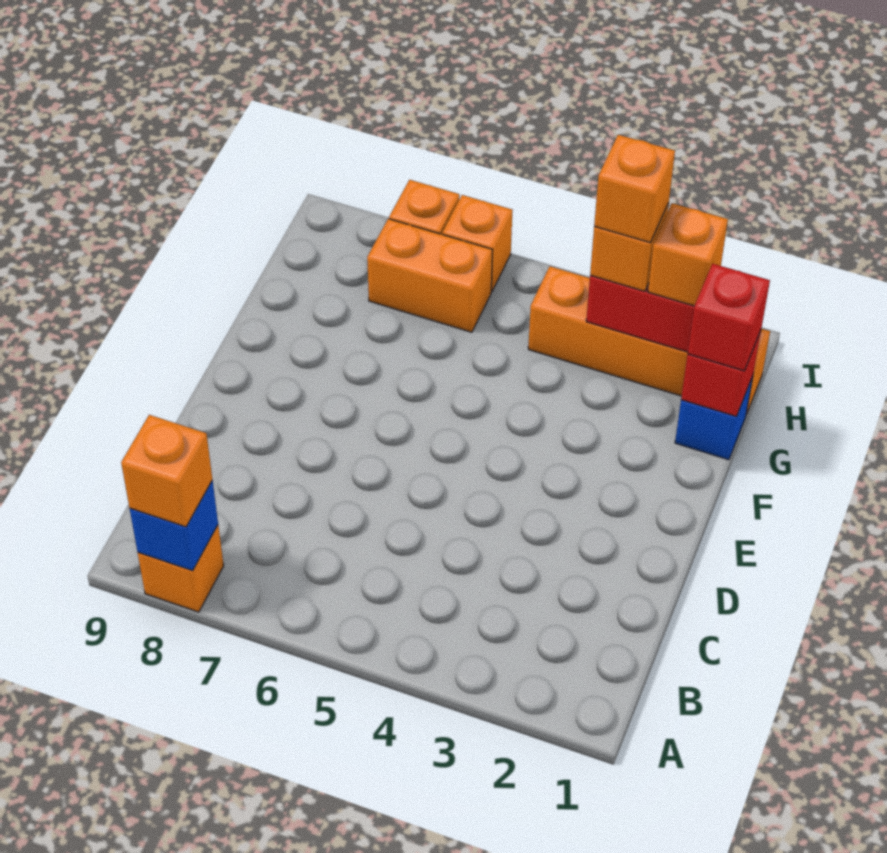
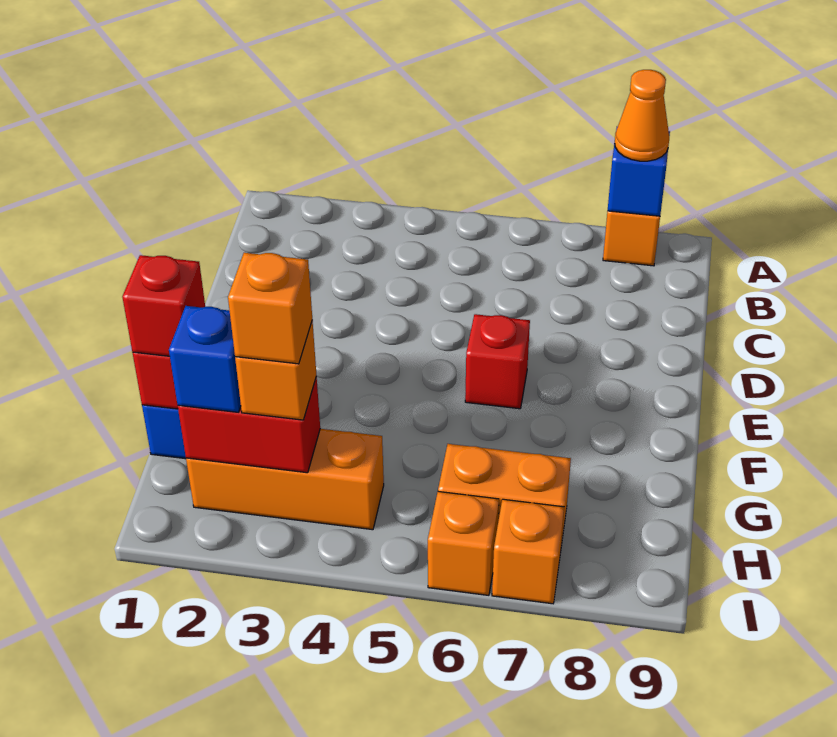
orange 1x1 brick [121,415,212,527] -> orange 1x1 cone [615,70,669,161]
none -> red 1x1 brick [465,314,530,409]
orange 1x4 brick [528,266,770,415] -> orange 1x3 brick [186,429,384,530]
orange 1x1 brick [648,203,728,306] -> blue 1x1 brick [169,306,241,412]

